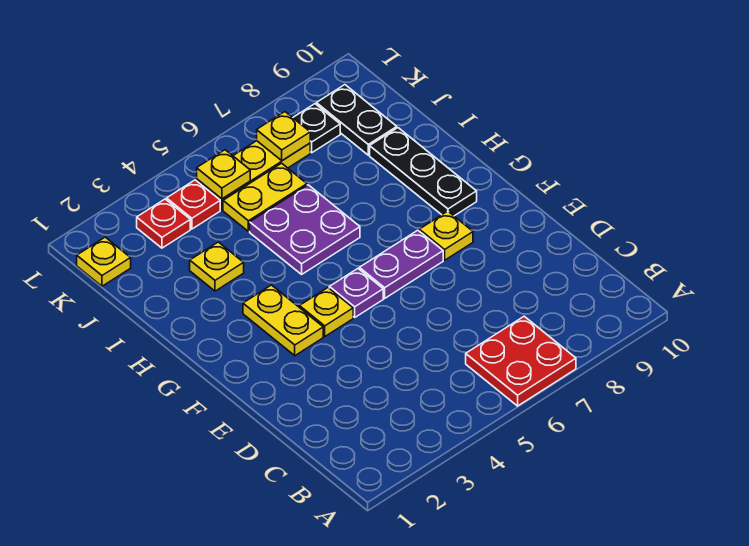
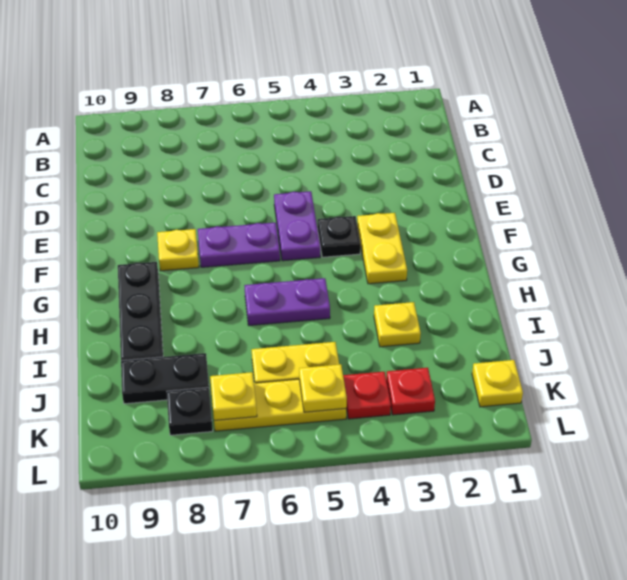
red 2x2 plate [466,316,576,406] -> none
yellow 1x1 plate [299,288,353,336] -> black 1x1 plate [318,216,361,257]
purple 1x1 plate [329,269,383,317] -> purple 1x2 plate [274,191,320,261]
purple 2x2 plate [250,185,360,274] -> purple 1x2 plate [244,278,330,326]
black 1x2 plate [316,85,397,155] -> black 1x2 plate turned to [121,353,209,404]

